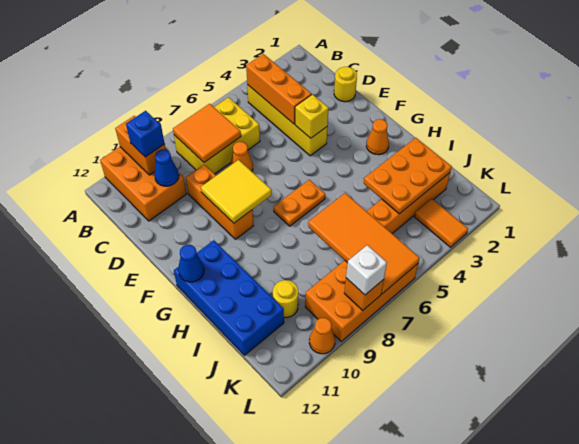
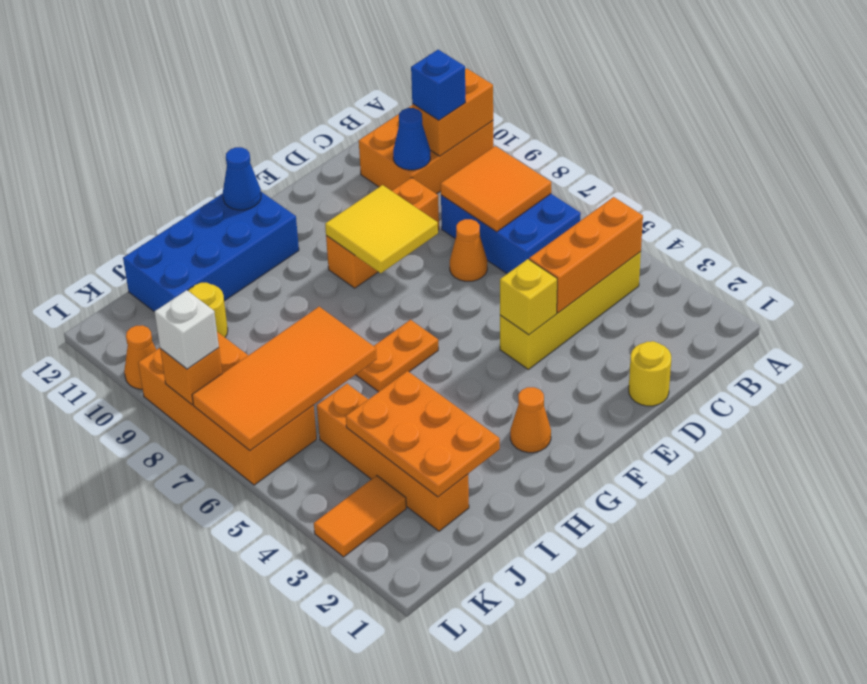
yellow 2x3 brick [174,97,260,174] -> blue 2x3 brick [441,194,581,274]
orange 1x2 plate [274,180,325,226] -> orange 1x2 plate turned to [356,320,438,392]

